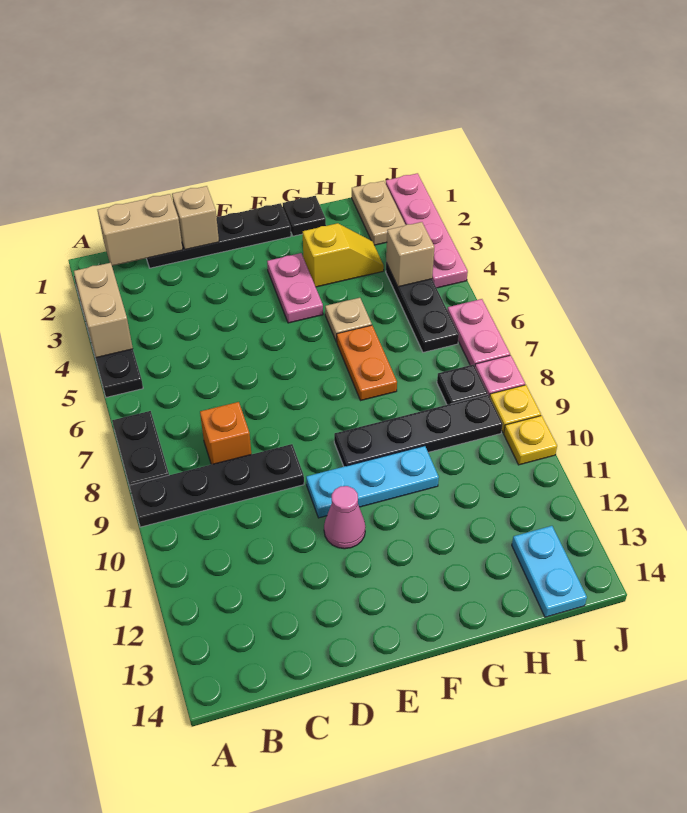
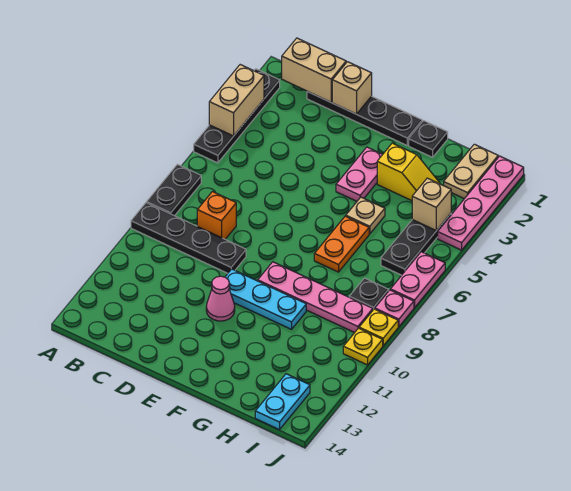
black 1x4 plate [334,394,503,466] -> pink 1x4 plate [258,262,373,333]

